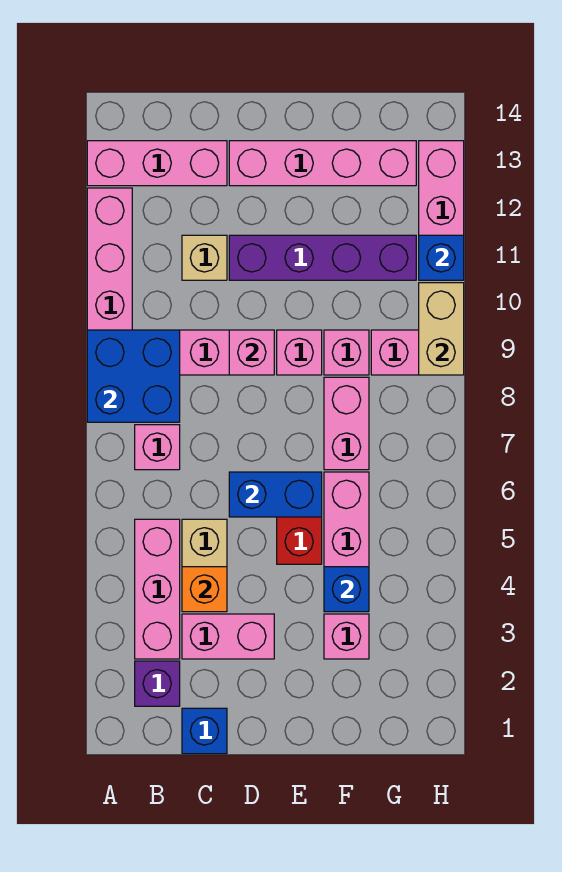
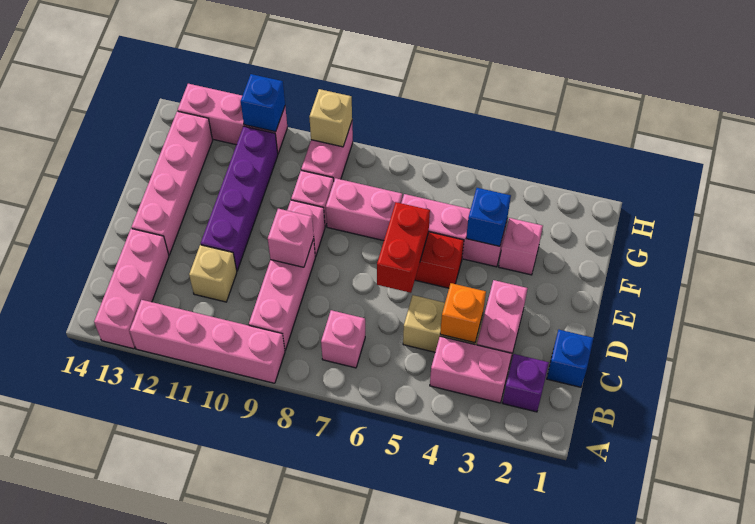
blue 2x2 brick [87,330,180,422] -> none
pink 1x3 brick [135,519,180,659] -> pink 1x2 brick [430,336,512,403]
blue 1x2 brick [229,472,322,517] -> red 1x2 brick [377,202,430,293]
tan 1x2 brick [419,283,464,375] -> tan 1x1 brick [309,89,352,147]

